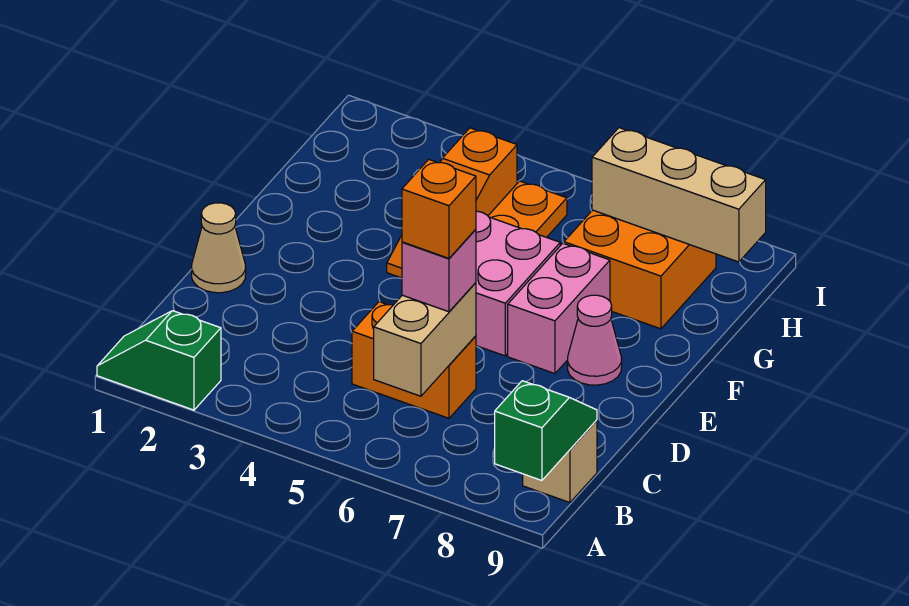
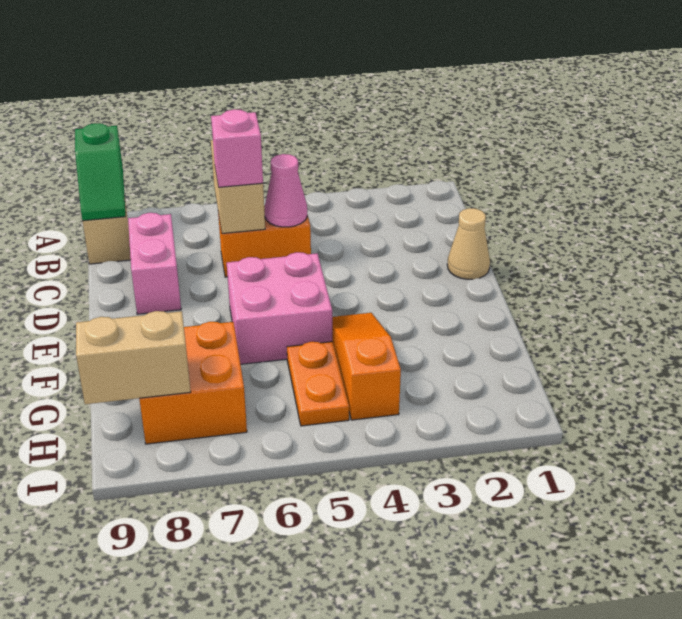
green 1x2 slope [97,311,221,410] -> none
orange 1x1 brick [402,159,476,258] -> none
pink 1x2 brick [508,243,610,374] -> pink 1x2 brick moved to [128,213,181,314]
pink 1x1 cone [568,295,622,385] -> pink 1x1 cone moved to [265,154,307,227]
tan 1x3 brick [592,128,766,262] -> tan 1x2 brick [76,311,191,404]

